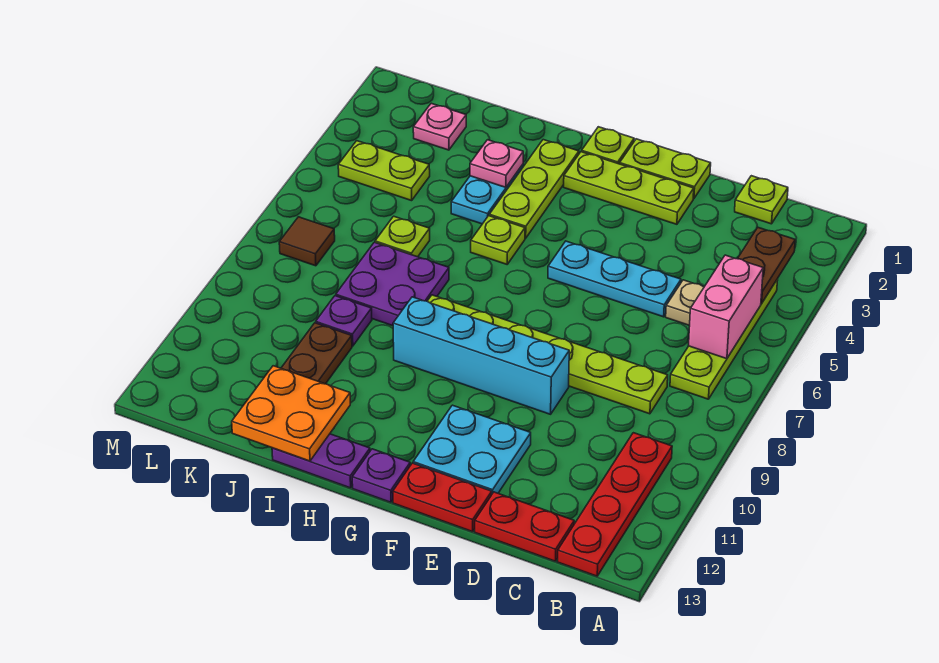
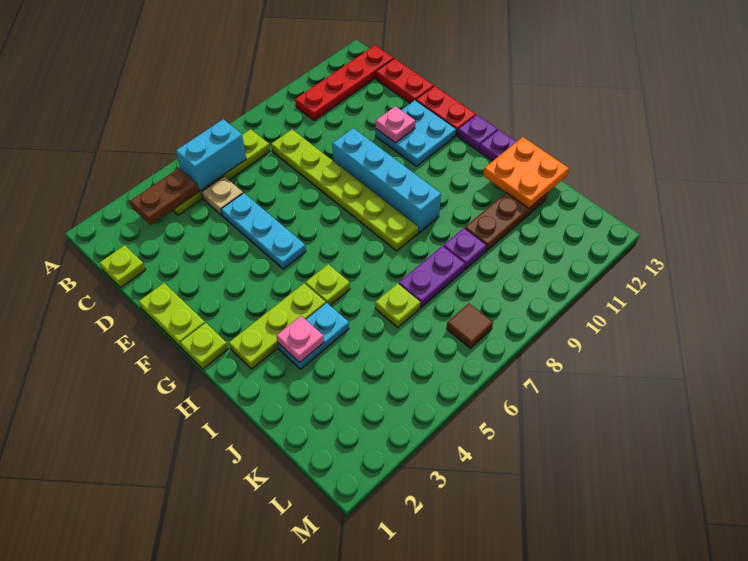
pink 1x2 brick [689,255,763,359] -> cyan 1x2 brick [176,119,246,191]
lime 1x3 plate [564,152,694,224] -> none
purple 2x2 plate [336,242,449,326] -> purple 1x2 plate [399,246,465,308]
pink 1x1 plate [413,103,466,150] -> pink 1x1 plate moved to [376,106,415,143]
lime 1x2 plate [338,141,430,201] -> none

